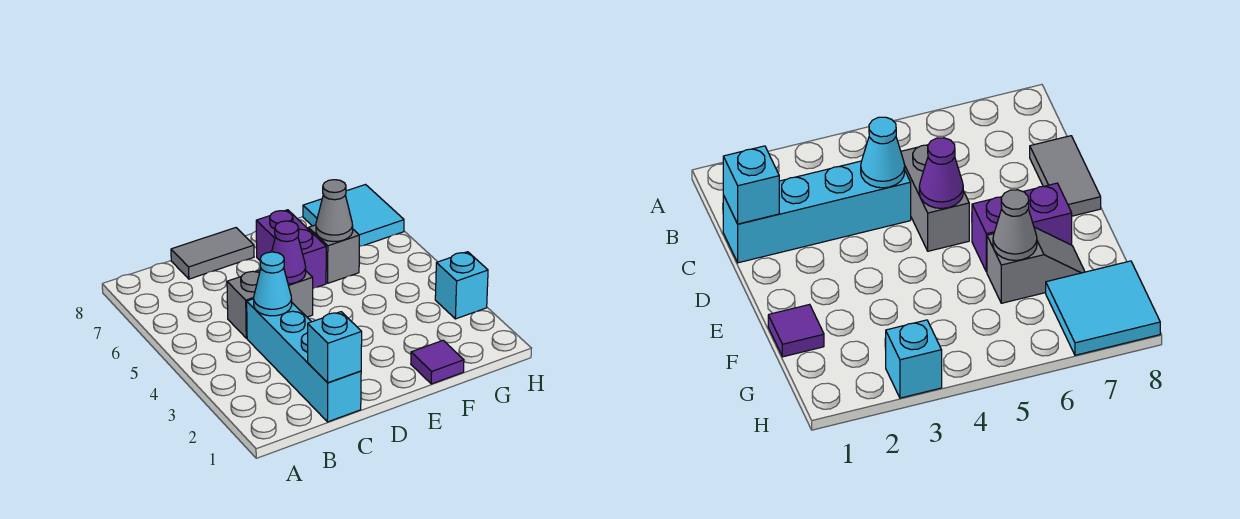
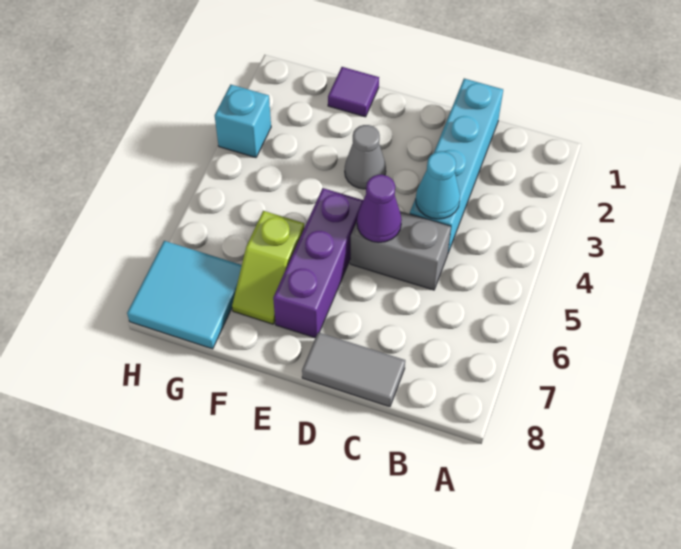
cyan 1x1 brick [308,312,362,383] -> none
purple 1x2 brick [256,210,326,288] -> purple 1x3 brick [273,188,363,338]
grey 1x2 slope [308,225,359,283] -> lime 1x2 slope [232,211,304,324]
grey 1x1 cone [316,180,353,242] -> grey 1x1 cone moved to [345,125,386,189]

